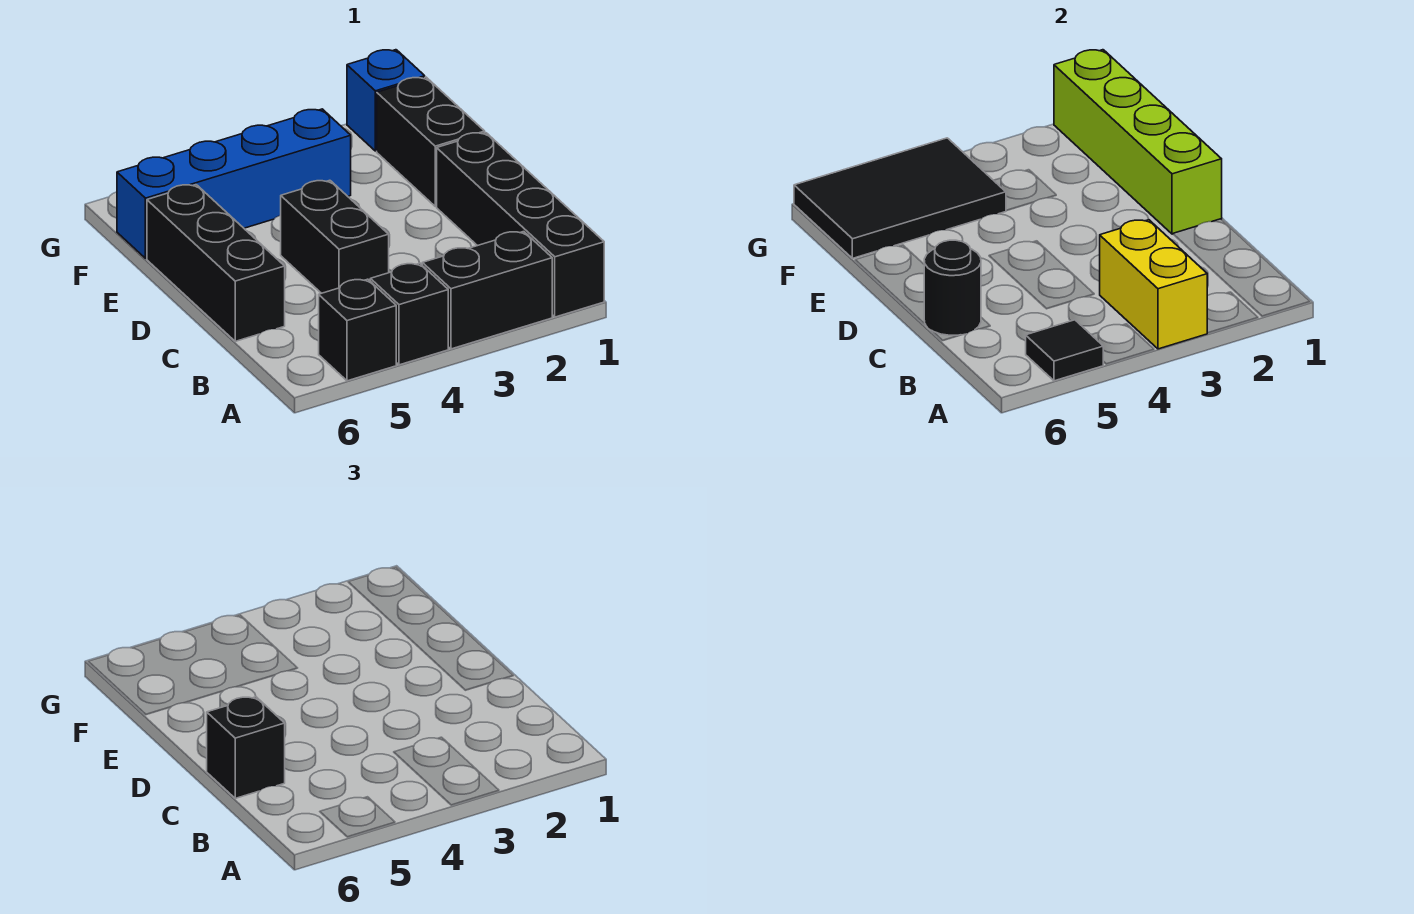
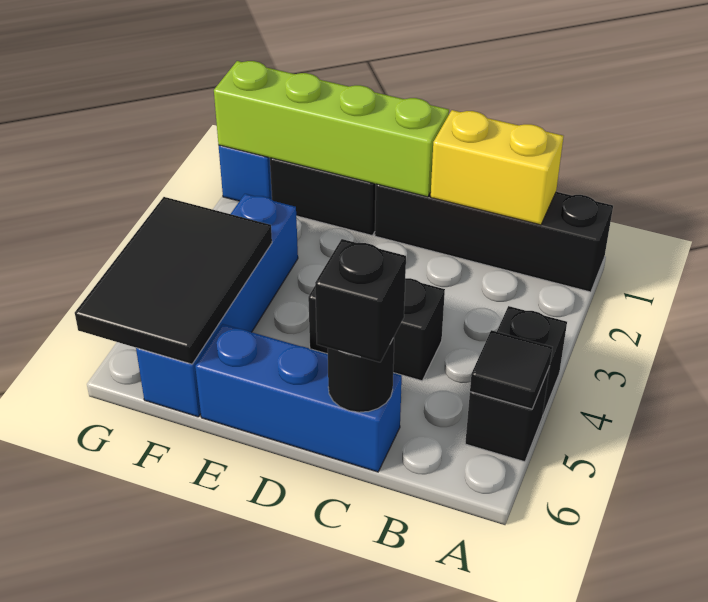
black 1x2 brick [422,232,552,349] -> none
yellow 1x2 brick [1100,220,1207,349] -> yellow 1x2 brick moved to [431,110,564,225]
black 1x3 brick [147,185,285,341] -> blue 1x3 brick [195,324,402,472]

